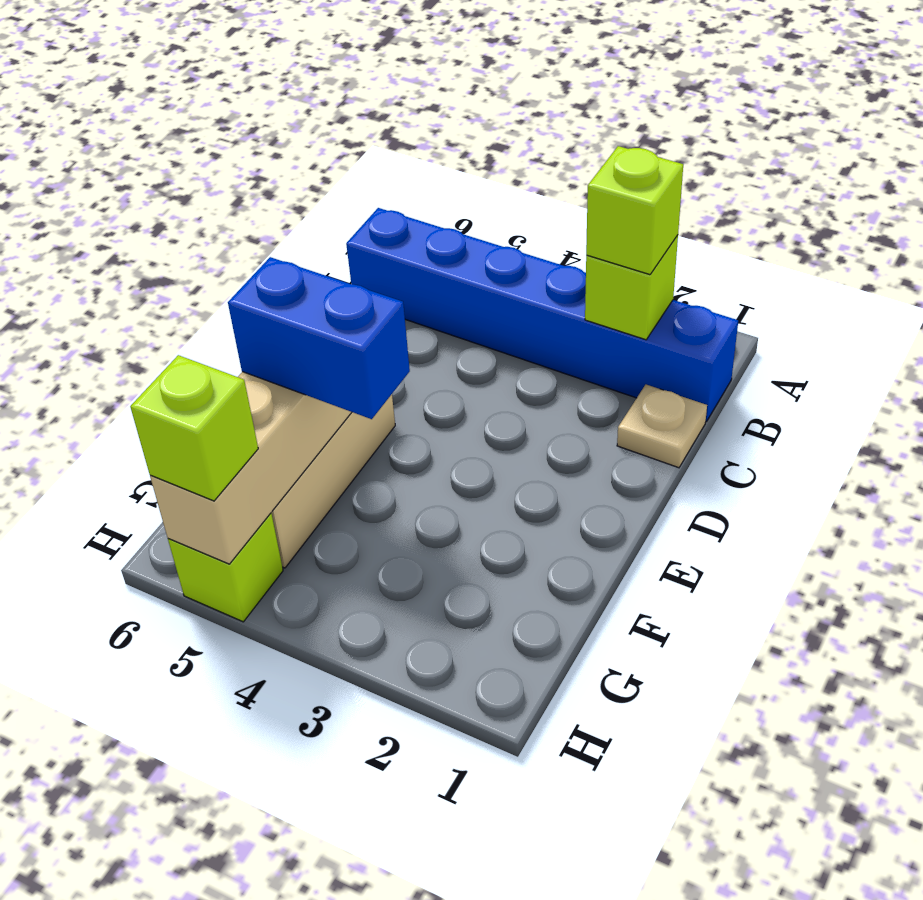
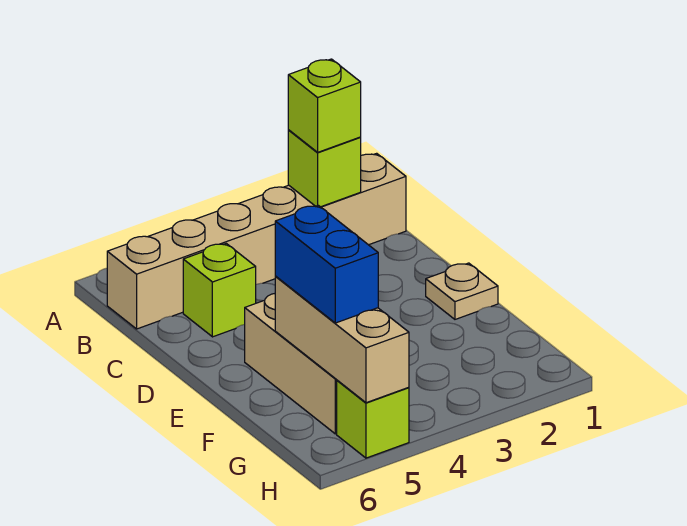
blue 1x6 brick [346,208,738,422] -> tan 1x6 brick [107,153,406,329]
tan 1x1 plate [617,385,707,468] -> tan 1x1 plate moved to [426,263,498,319]
blue 1x2 brick [228,257,410,419] -> blue 1x2 brick turned to [275,205,378,323]
lime 1x1 brick [130,355,258,501] -> lime 1x1 brick moved to [183,243,256,337]

